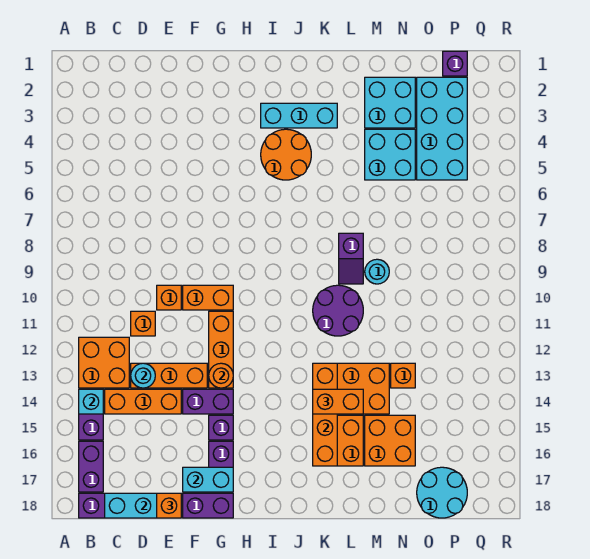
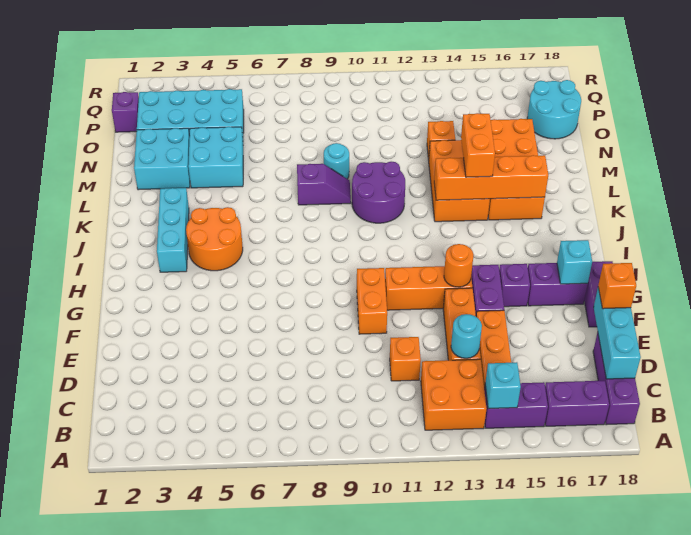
orange 1x1 brick [157,285,181,310] -> none
cyan 1x2 brick [183,467,233,492] -> cyan 1x1 brick [557,240,592,284]

